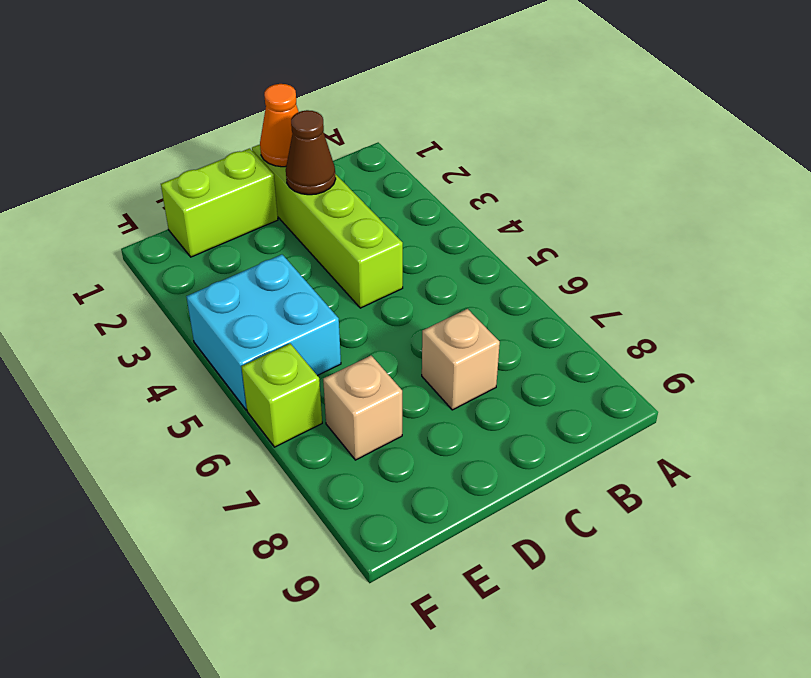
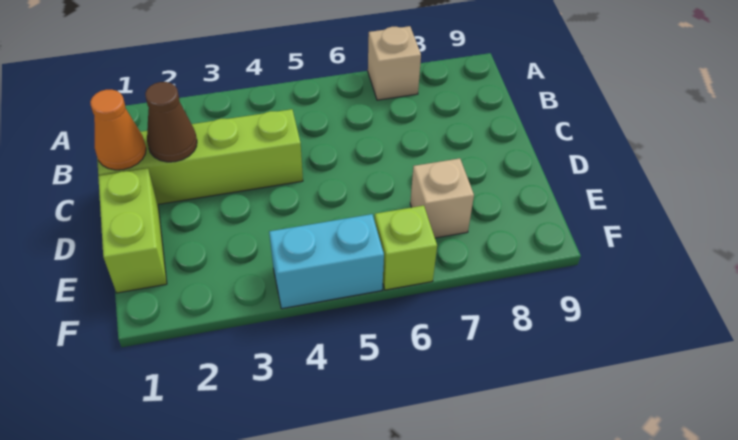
tan 1x1 brick [422,309,500,410] -> tan 1x1 brick moved to [368,26,421,100]
cyan 2x2 brick [186,255,341,410] -> cyan 1x2 brick [269,214,384,309]

